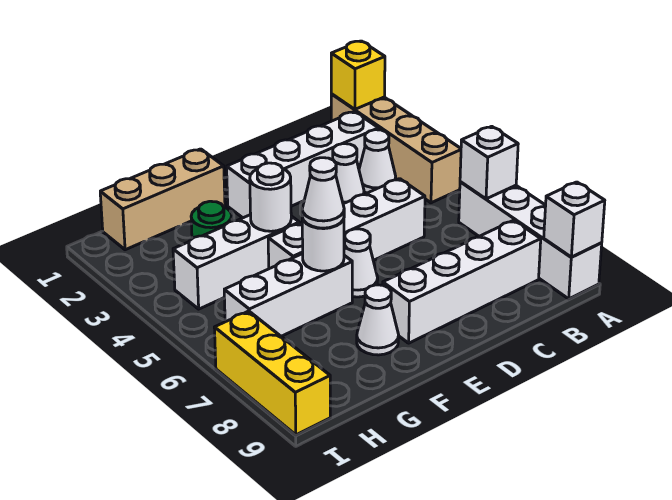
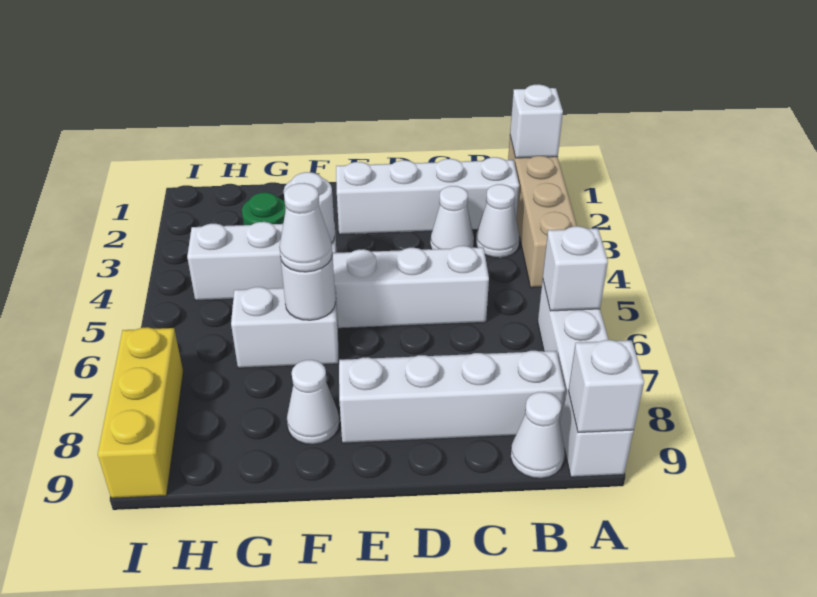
yellow 1x1 brick [331,41,385,109] -> white 1x1 brick [510,84,563,158]
white 1x1 cone [344,229,378,297] -> white 1x1 cone moved to [511,392,565,478]
tan 1x3 brick [100,149,225,250] -> none
white 1x3 brick [224,254,352,336] -> white 1x2 brick [231,287,339,368]

